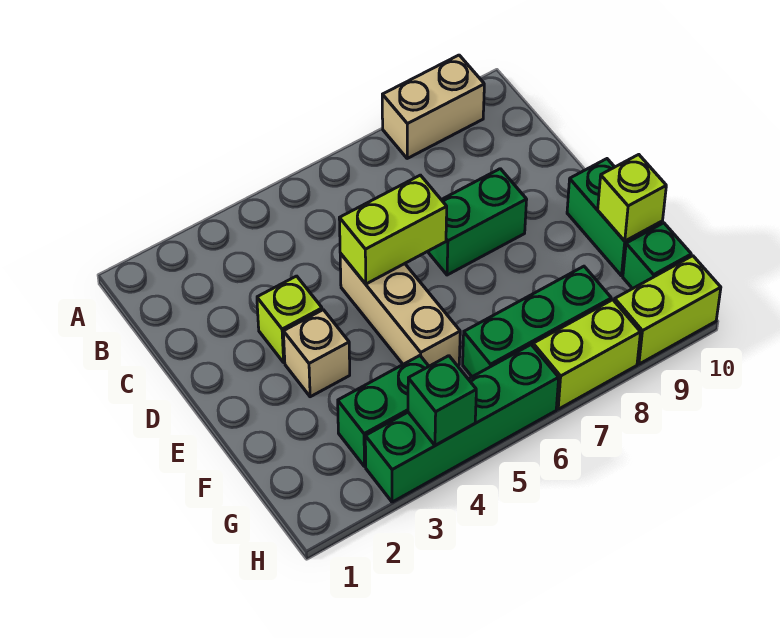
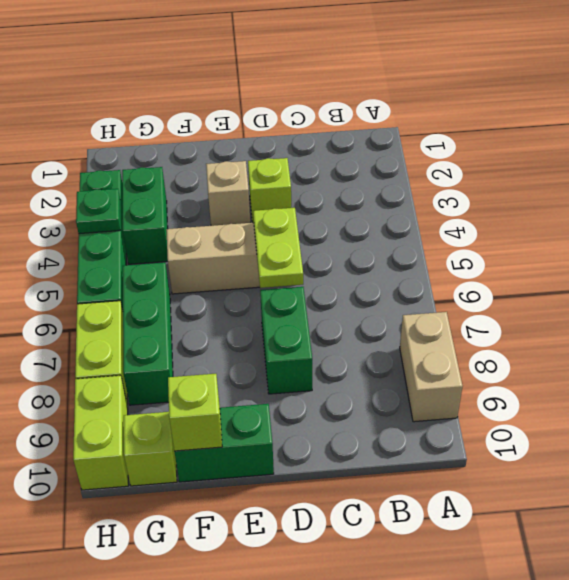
lime 1x2 brick [339,175,447,284] -> lime 1x2 plate [253,208,303,288]
green 1x1 brick [623,223,691,289] -> lime 1x1 brick [124,412,177,486]
green 1x1 brick [408,356,476,445] -> green 1x1 plate [76,189,120,234]

